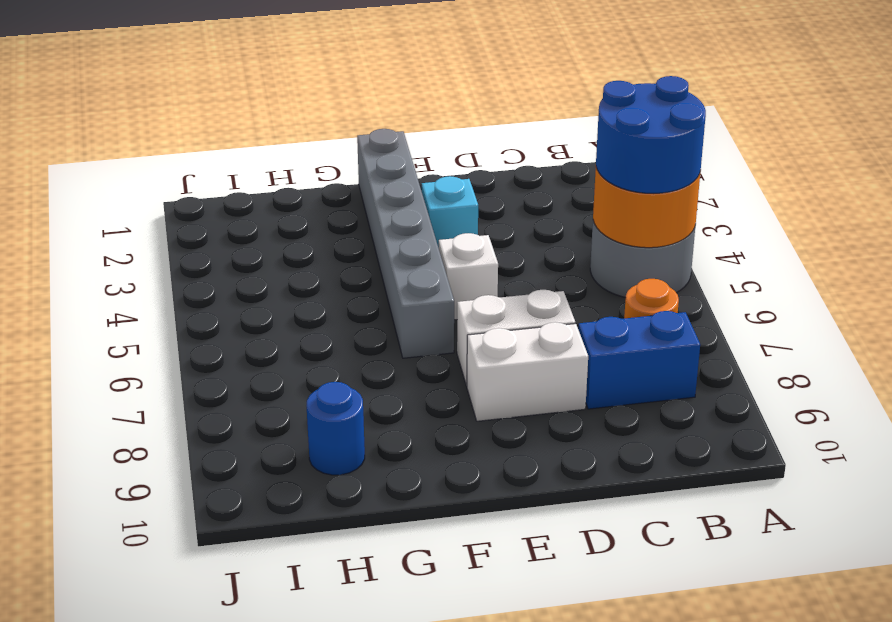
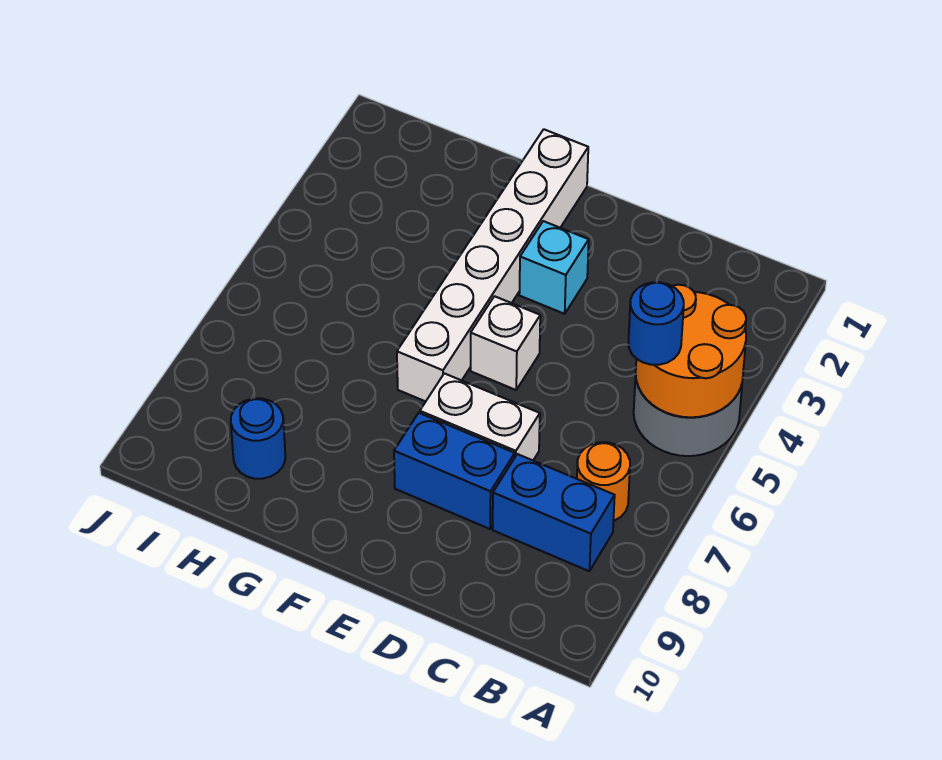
blue 2x2 round brick [596,76,706,193] -> blue 1x1 round brick [629,282,684,365]
white 1x2 brick [467,322,588,421] -> blue 1x2 brick [394,413,515,529]
grey 1x6 brick [357,129,454,358] -> white 1x6 brick [397,129,588,401]

